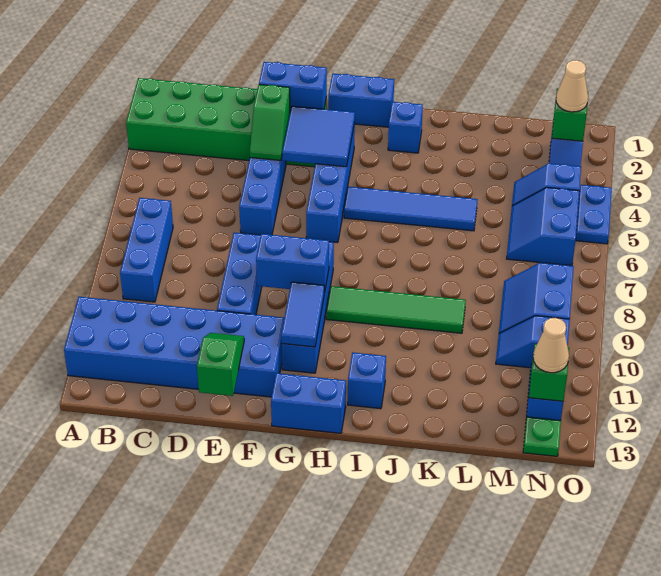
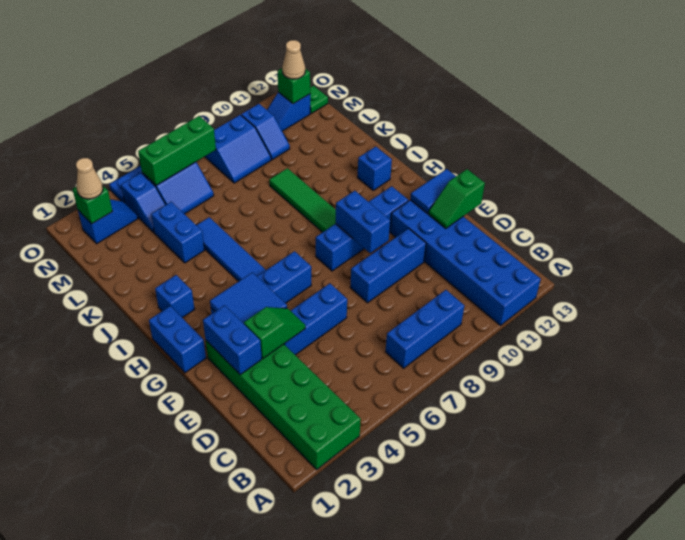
blue 1x2 tile [281,282,324,347] -> blue 1x2 tile moved to [410,169,456,213]
blue 1x2 brick [271,373,346,433] -> blue 1x2 brick moved to [151,202,204,263]
none -> green 1x3 brick [138,116,216,185]

